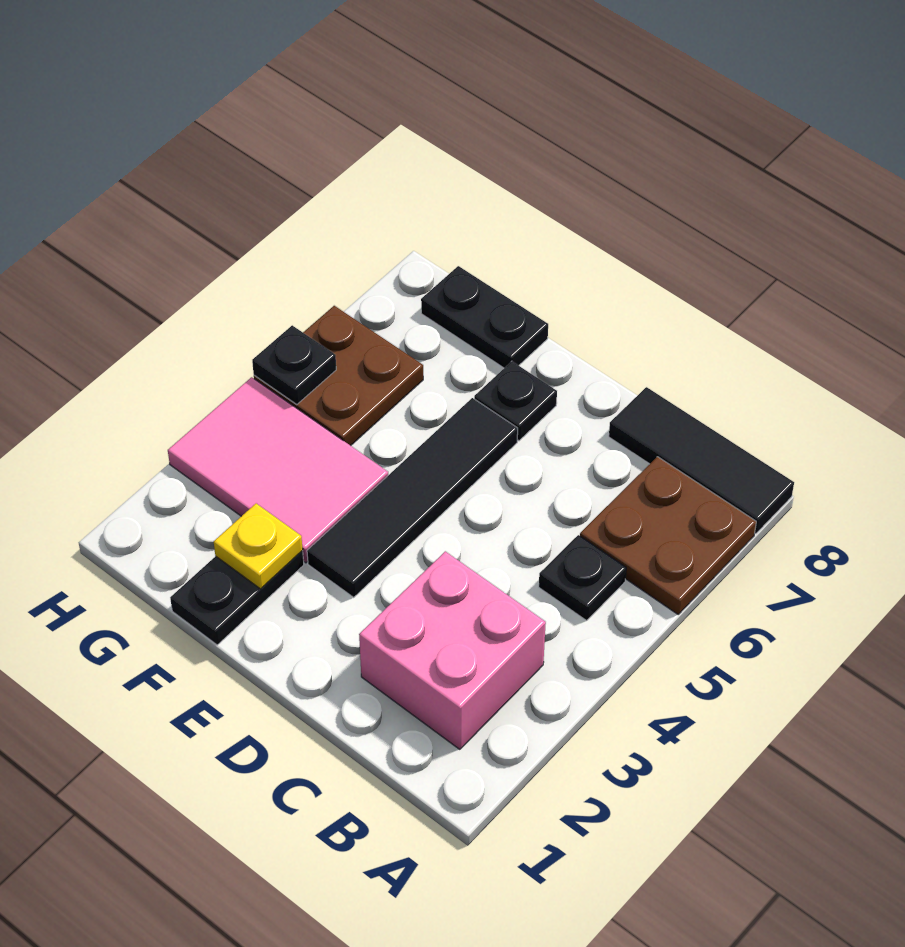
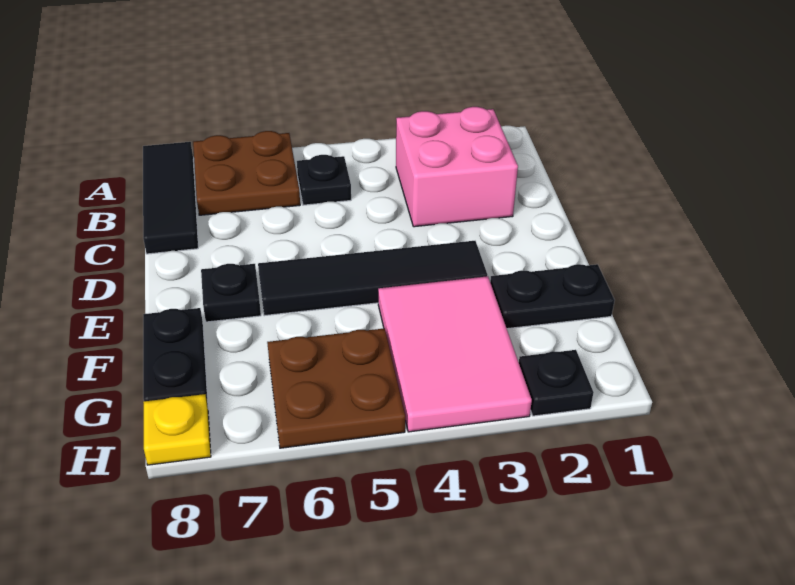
yellow 1x1 plate [214,503,303,589] -> yellow 1x1 plate moved to [143,394,211,465]
black 1x1 plate [252,325,336,405] -> black 1x1 plate moved to [519,350,594,416]

